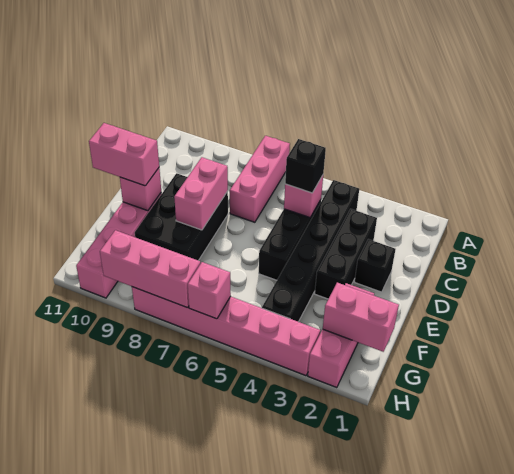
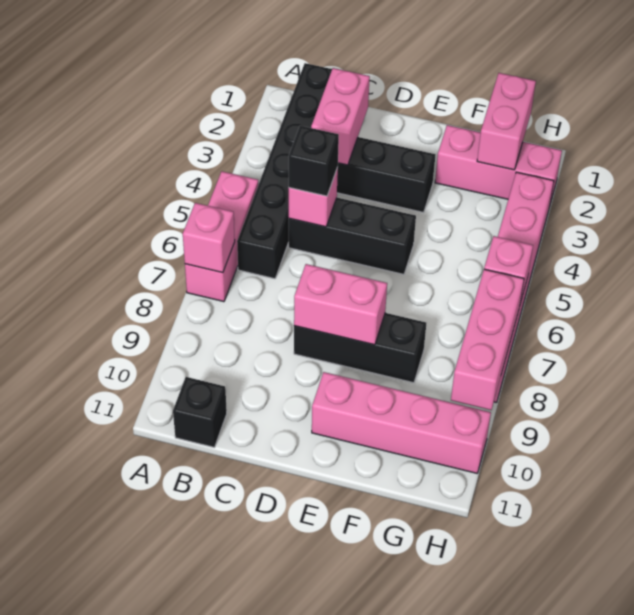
pink 1x3 brick [230,136,290,222] -> pink 1x3 brick turned to [185,171,258,302]
black 1x6 brick [262,180,359,322] -> black 1x6 brick turned to [237,63,332,279]
black 1x1 brick [355,239,395,292] -> black 1x1 brick moved to [173,377,227,447]
black 2x3 brick [135,173,228,261] -> black 1x3 brick [294,313,426,383]
pink 1x1 brick [120,168,161,211] -> pink 1x1 brick moved to [183,203,235,273]
pink 1x2 brick [89,123,159,186] -> pink 1x2 brick moved to [311,68,370,165]

